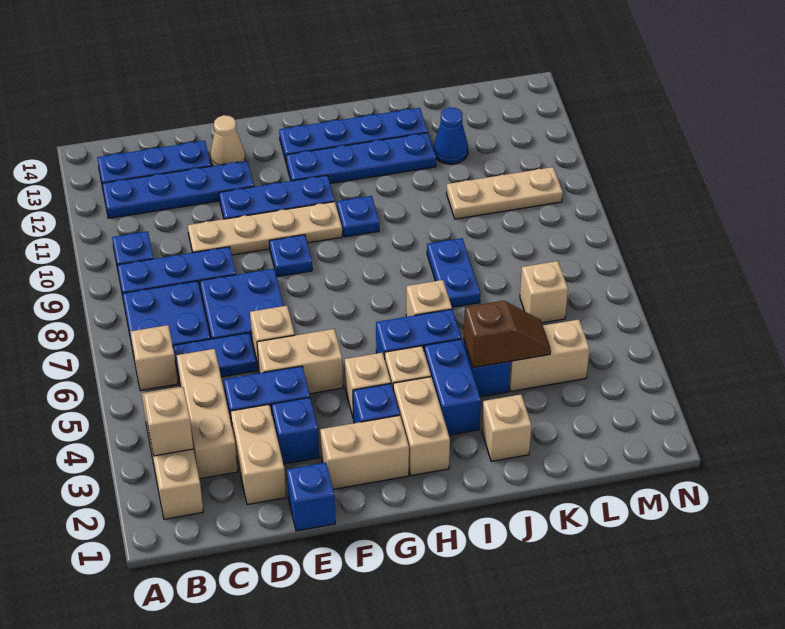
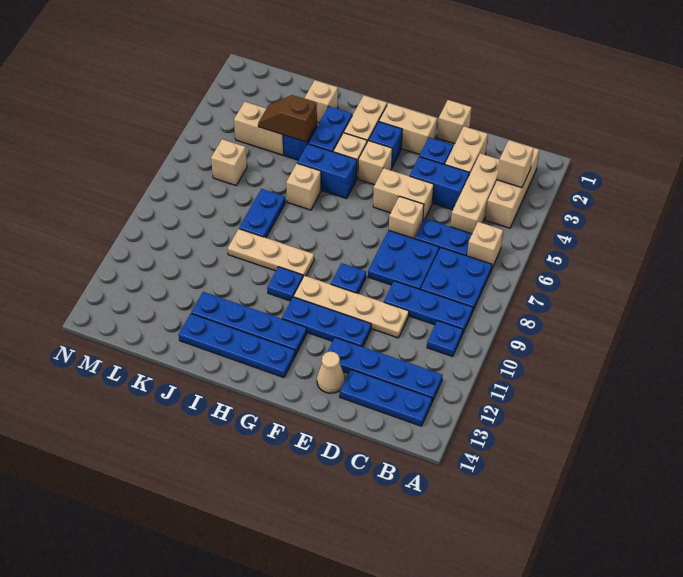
blue 1x1 brick [287,463,335,531] -> tan 1x1 brick [437,100,472,144]
tan 1x3 plate [446,167,563,219] -> tan 1x3 plate moved to [228,229,314,277]
blue 1x1 cone [433,107,468,164] -> none

